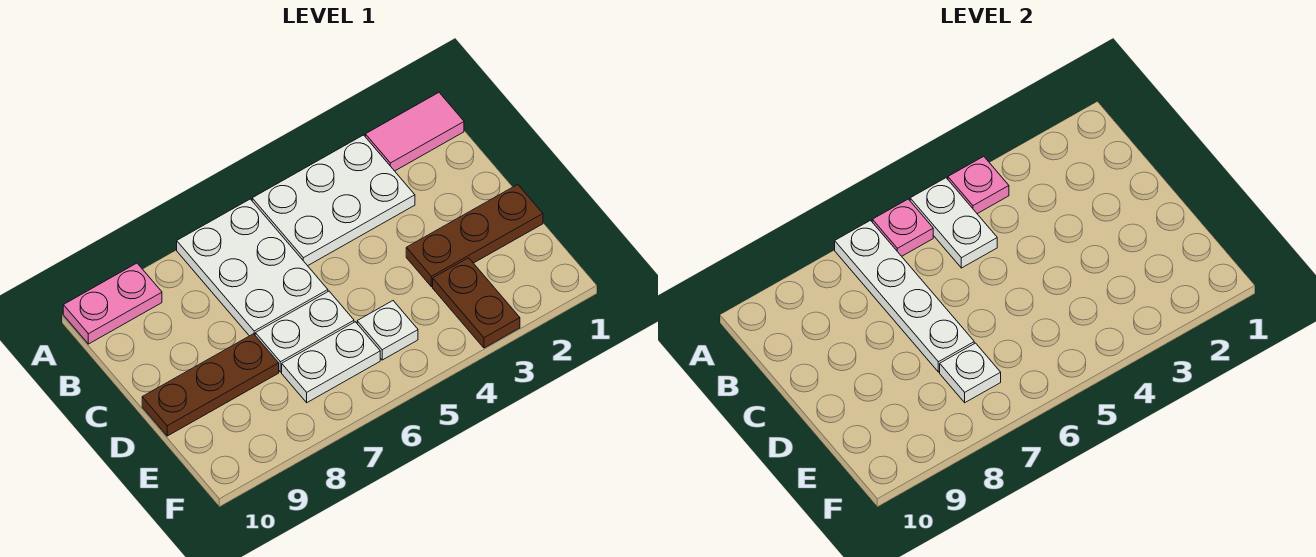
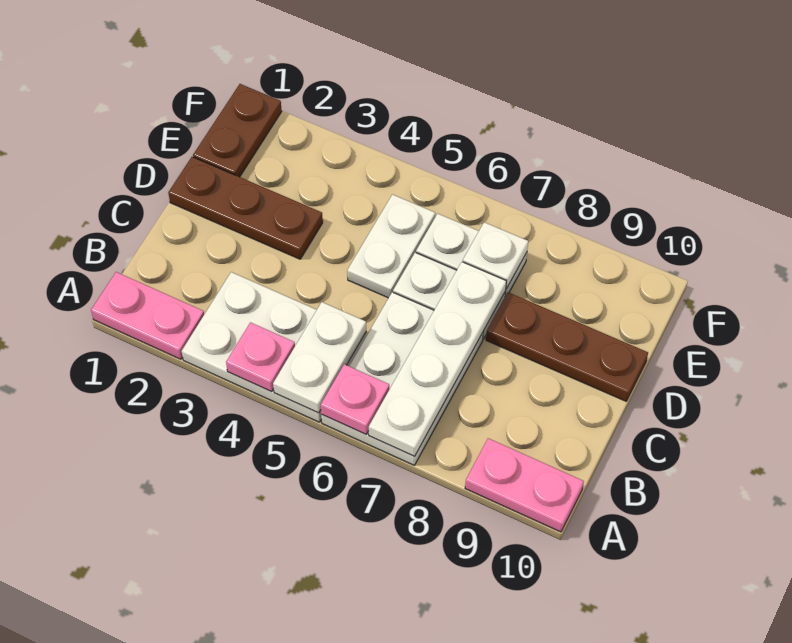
pink 1x2 tile [365,93,464,171] -> pink 1x2 plate [91,272,204,359]
brown 1x2 plate [433,258,520,348] -> brown 1x2 plate moved to [193,84,282,177]
white 1x1 plate [357,301,418,360] -> white 1x2 plate [347,194,435,298]

